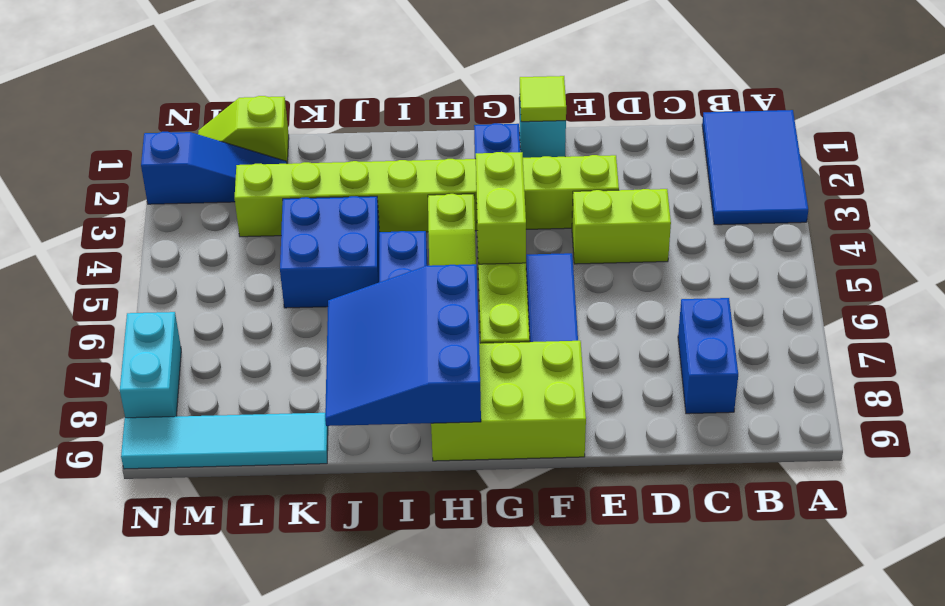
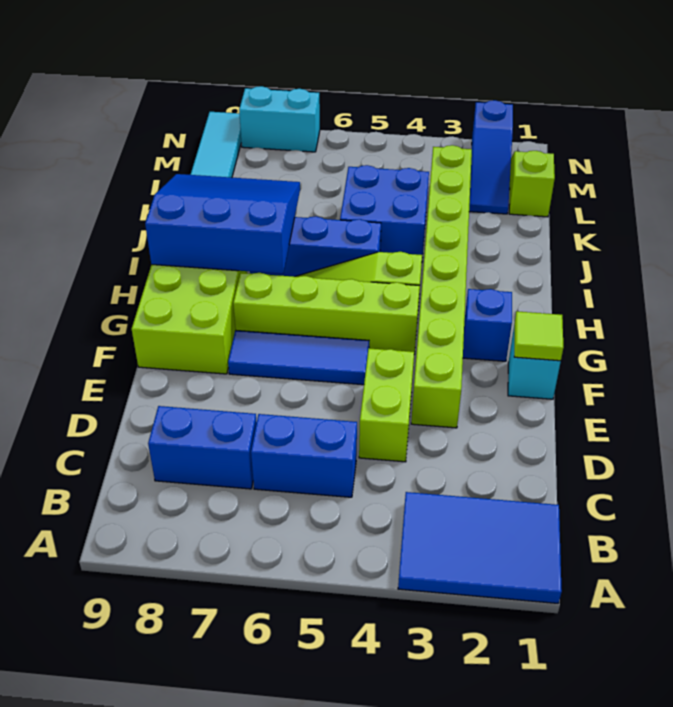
none -> blue 1x2 brick [251,414,357,497]
lime 1x2 brick [475,152,526,264] -> none

